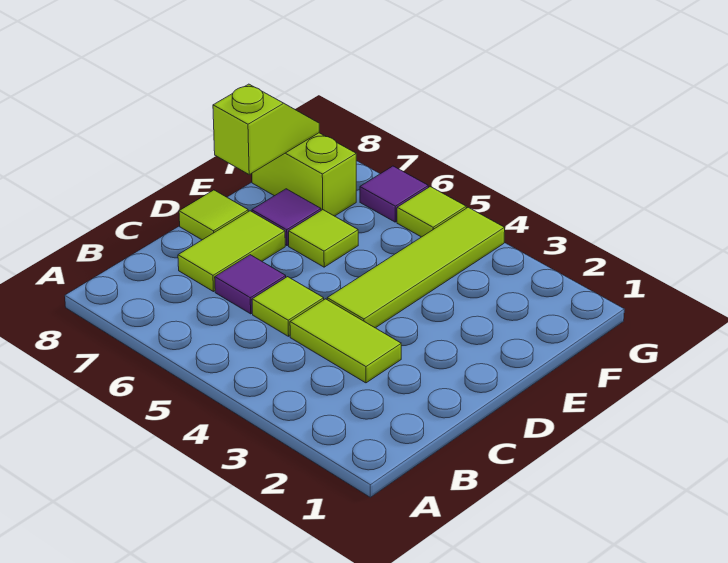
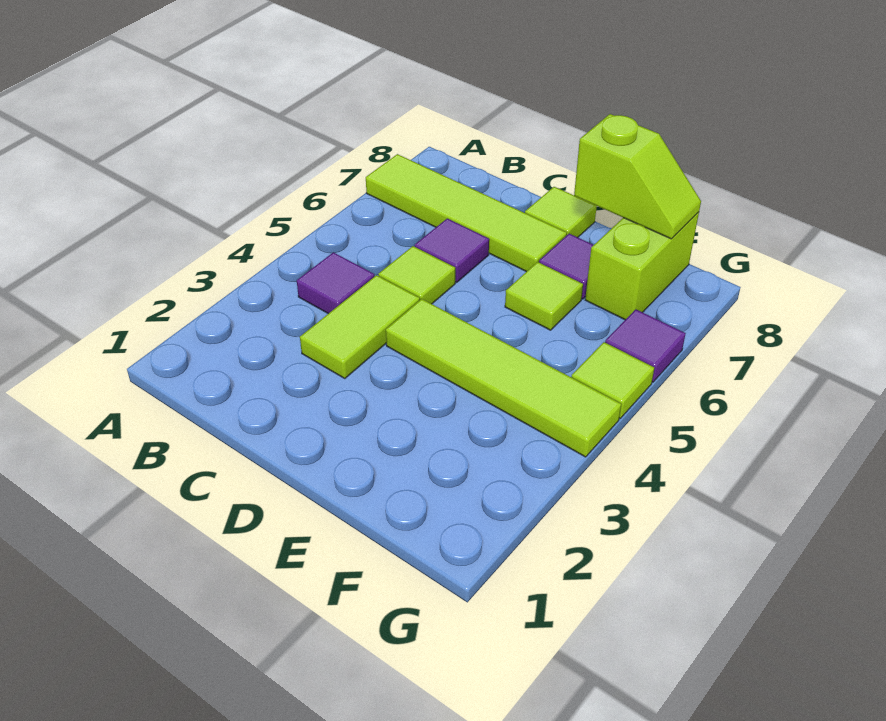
none -> purple 1x1 tile [297,252,375,314]
lime 1x2 tile [178,211,285,292] -> lime 1x4 tile [366,154,567,272]

